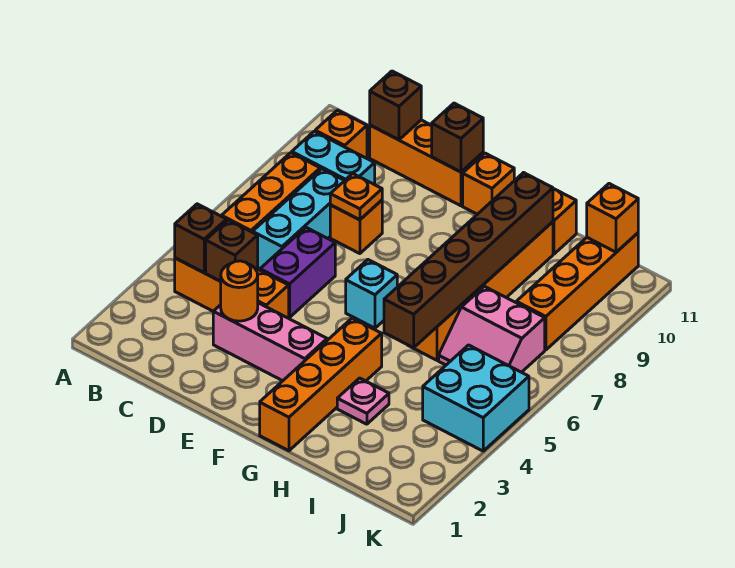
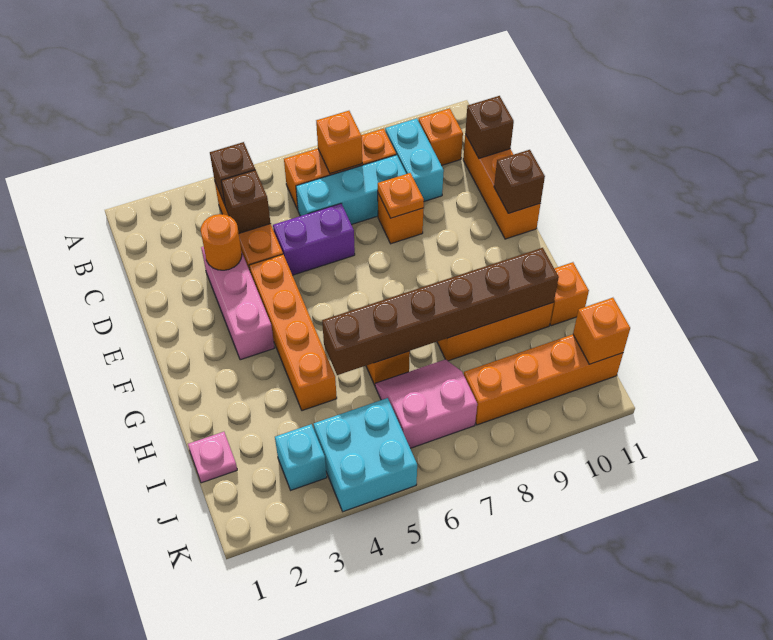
cyan 1x1 brick [346,260,397,328] -> cyan 1x1 brick moved to [275,424,327,490]
orange 1x1 brick [463,153,514,214] -> orange 1x1 brick moved to [316,111,362,174]
orange 1x4 brick [260,318,382,451] -> orange 1x4 brick turned to [249,254,337,411]
pink 1x1 plate [337,378,389,424] -> pink 1x1 plate moved to [188,432,237,483]
pink 2x2 slope [439,286,545,372] -> pink 2x2 slope turned to [375,359,477,448]

